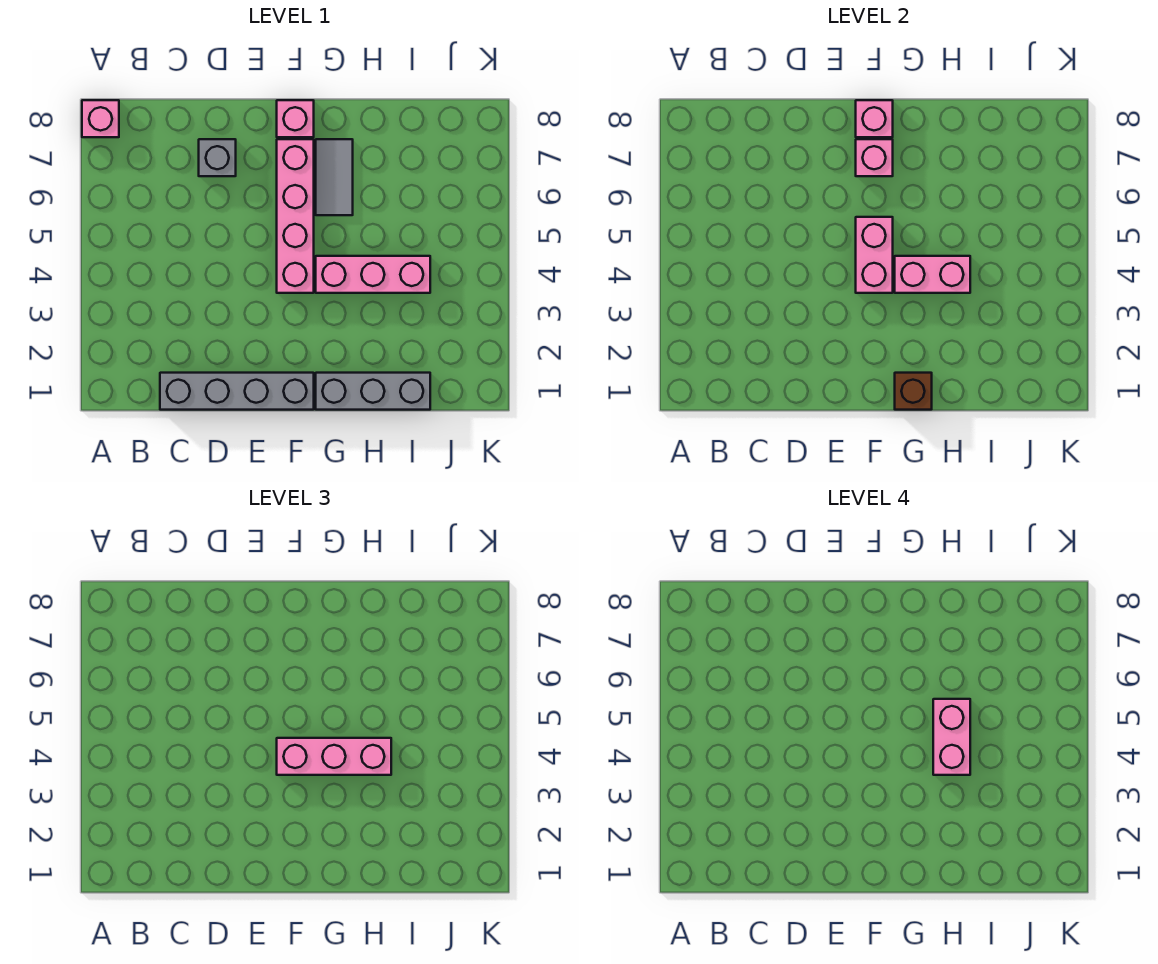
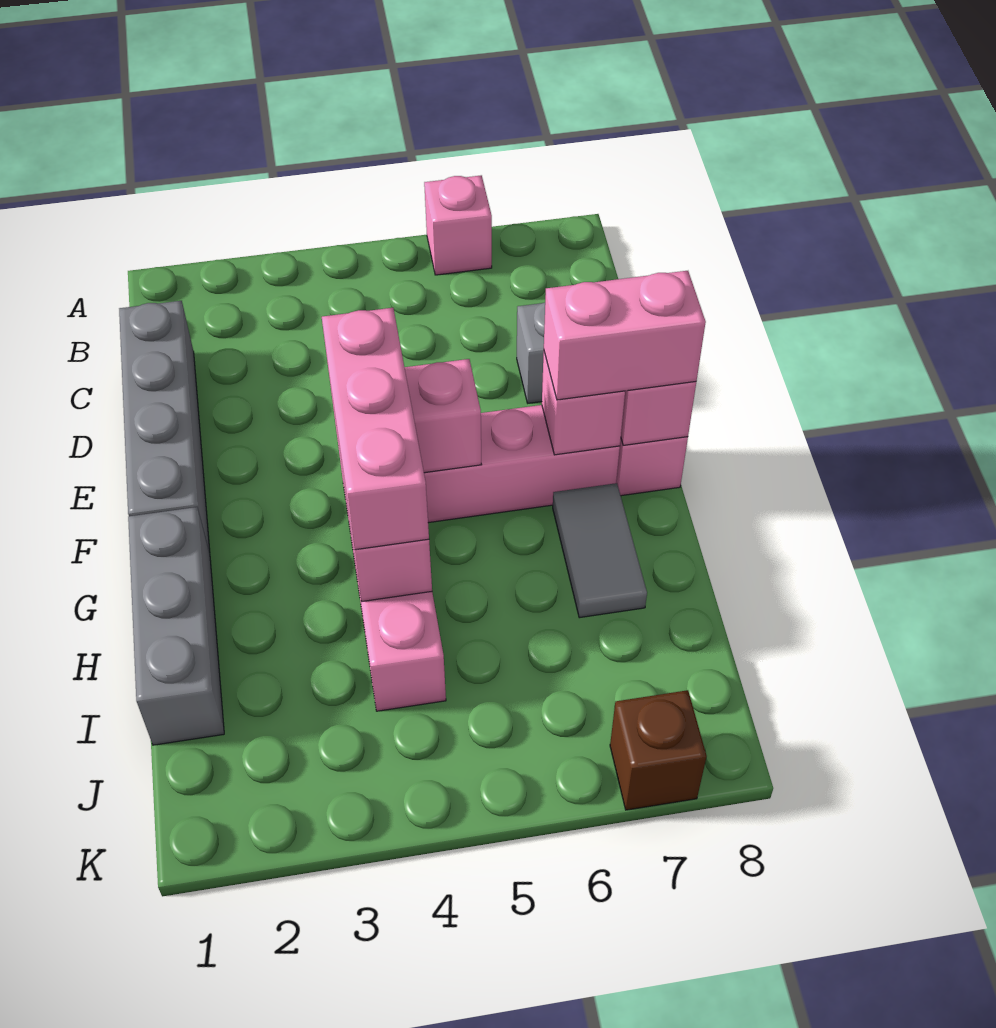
pink 1x1 brick [82,100,119,137] -> pink 1x1 brick moved to [424,175,492,275]
brown 1x1 brick [895,373,932,410] -> brown 1x1 brick moved to [610,690,707,810]
grey 1x2 tile [316,139,353,215] -> grey 1x2 tile turned to [553,483,647,618]
pink 1x2 brick [933,699,970,775] -> pink 1x2 brick moved to [544,271,706,400]

